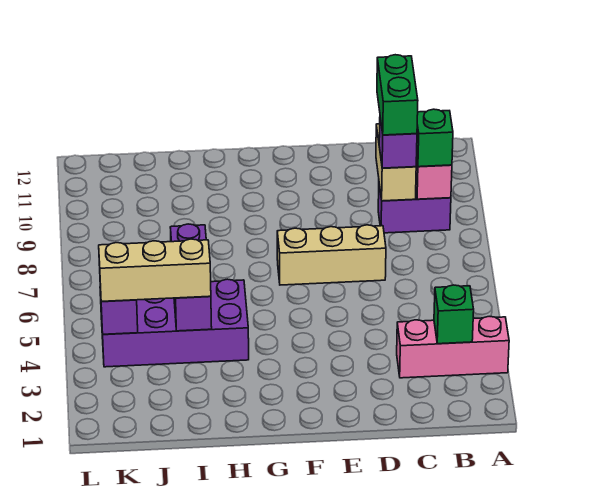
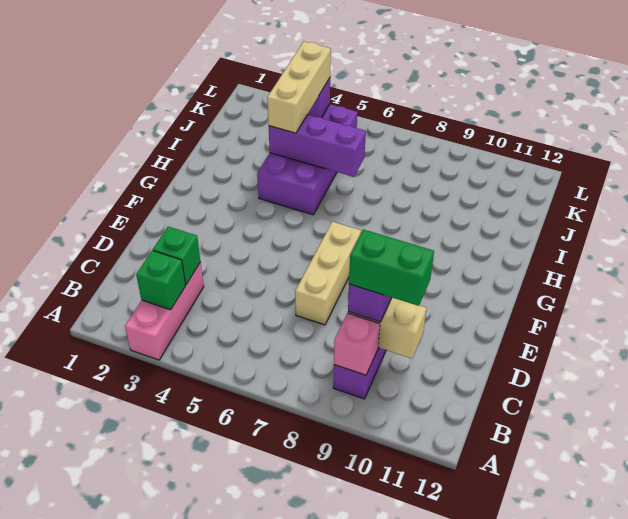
green 1x1 brick [417,109,453,167] -> green 1x1 brick moved to [153,227,201,285]

